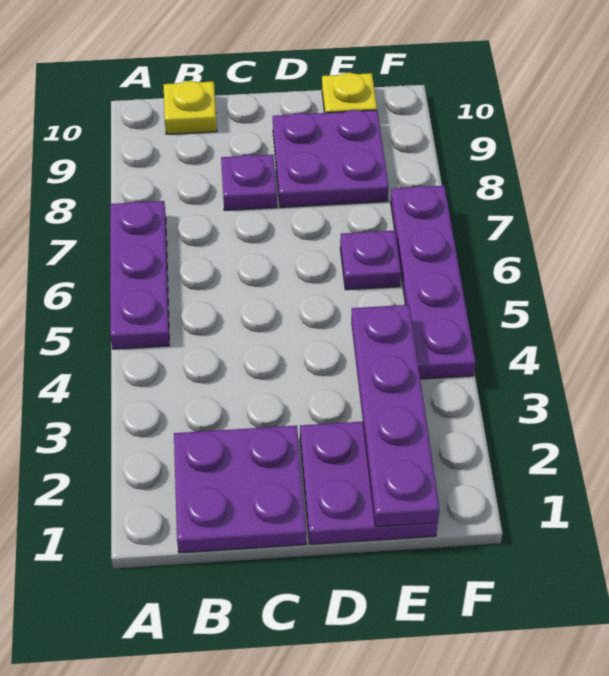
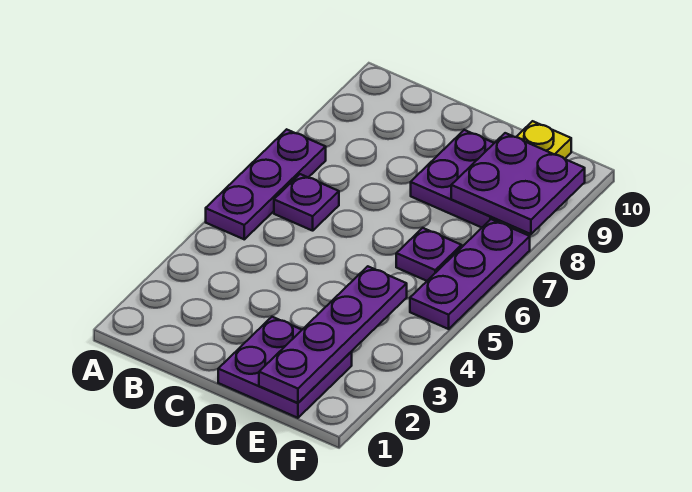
purple 2x2 plate [174,426,306,553] -> purple 2x2 plate moved to [451,133,585,234]
yellow 1x1 plate [164,81,217,134] -> none
purple 1x1 plate [221,155,277,211] -> purple 1x1 plate moved to [274,174,339,231]
purple 1x4 plate [391,186,475,379] -> purple 1x3 plate [410,219,530,329]

